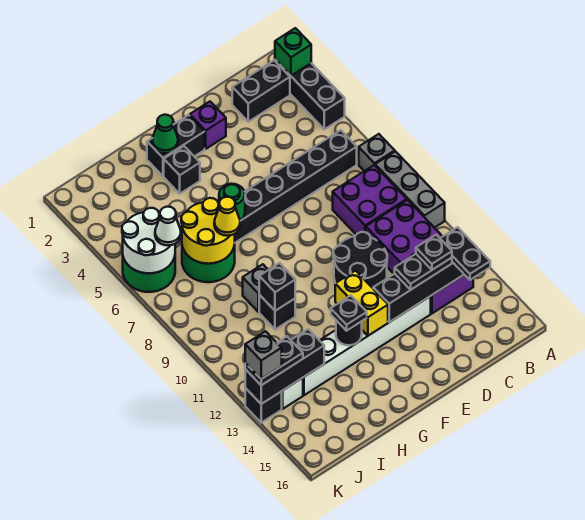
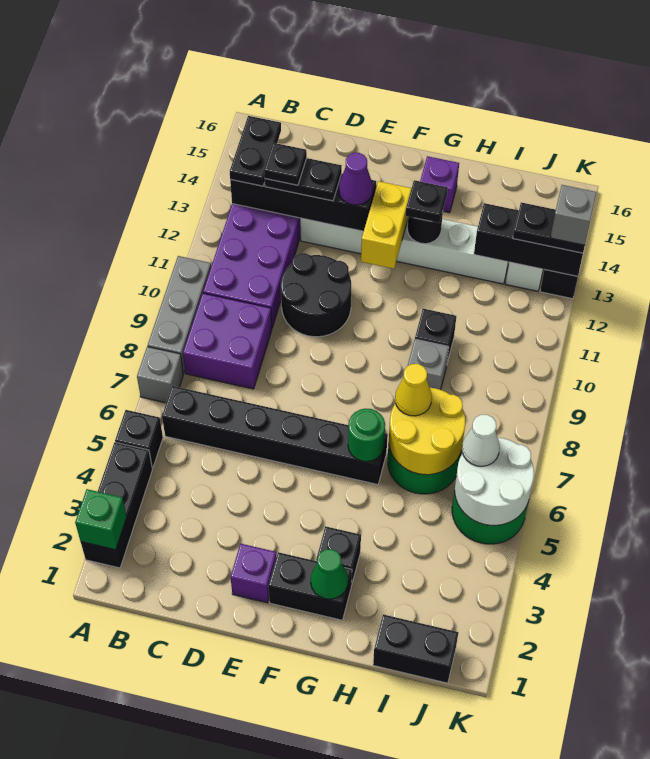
black 1x2 brick [232,61,290,122] -> black 1x2 brick moved to [373,615,459,683]
none -> purple 1x1 cone [339,153,373,205]
none -> purple 1x1 brick [420,156,459,213]
black 1x1 brick [259,263,295,311] -> black 1x1 brick moved to [115,410,163,468]

